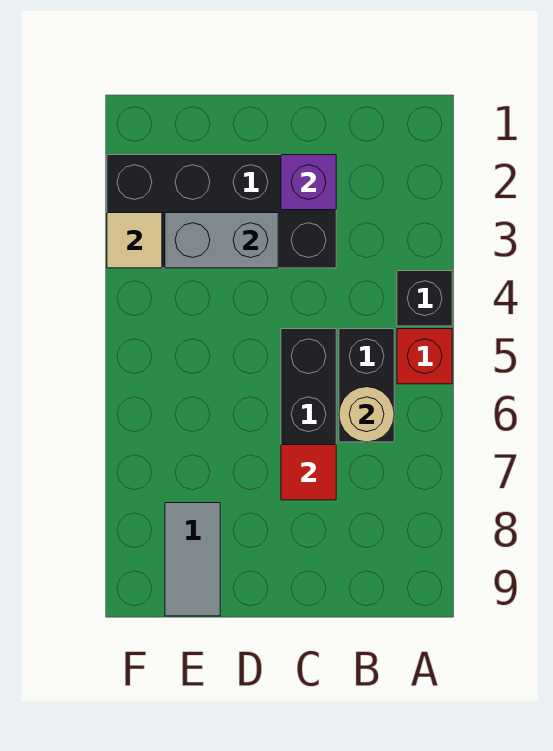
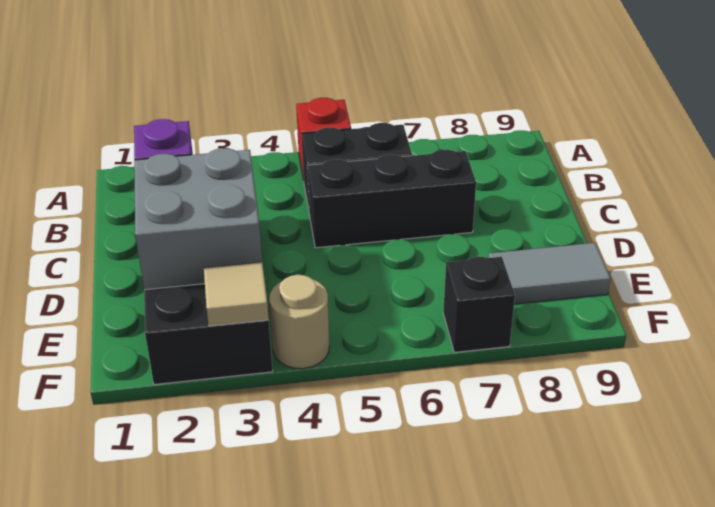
black 1x1 brick [397,271,452,326] -> black 1x1 brick moved to [443,257,515,352]
tan 1x1 round brick [339,387,394,442] -> tan 1x1 round brick moved to [269,275,329,369]
red 1x1 tile [281,445,336,500] -> none
grey 1x2 brick [165,213,278,268] -> grey 2x2 brick [134,148,262,290]

